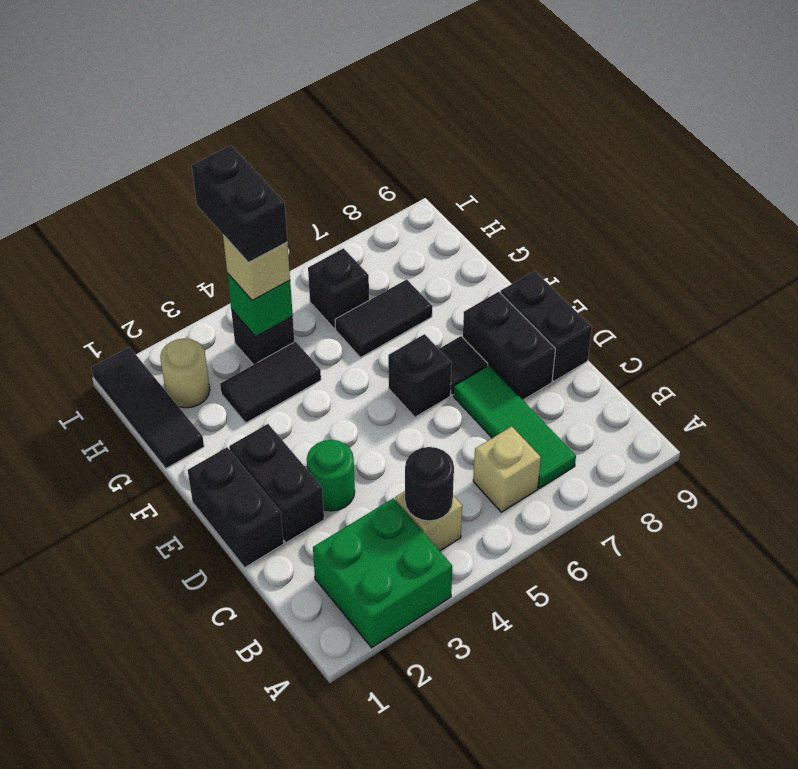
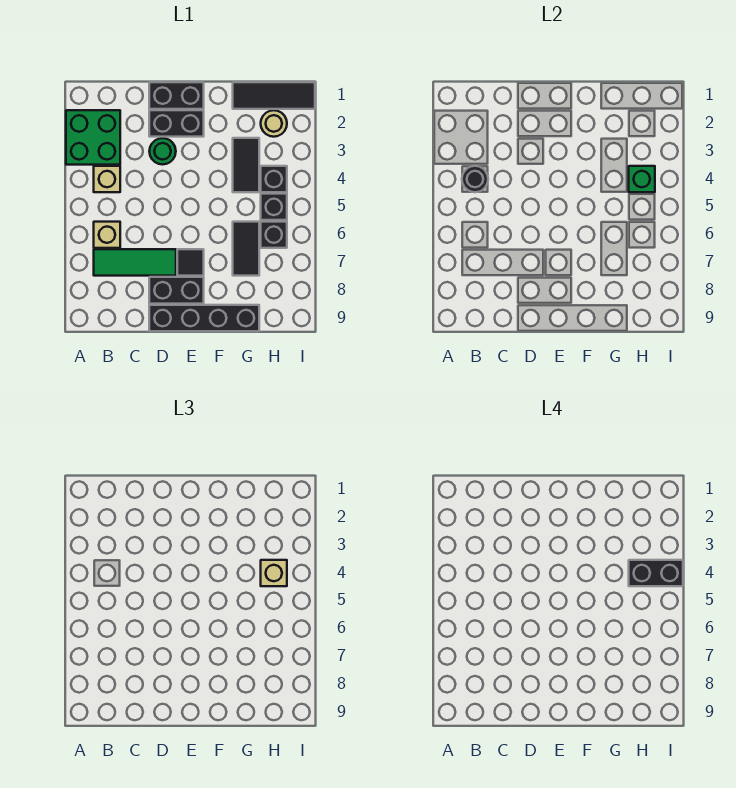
black 1x2 brick [500,271,592,381] -> black 1x4 brick [149,305,259,331]
black 1x1 brick [388,334,452,417] -> black 1x1 brick moved to [261,194,287,220]

